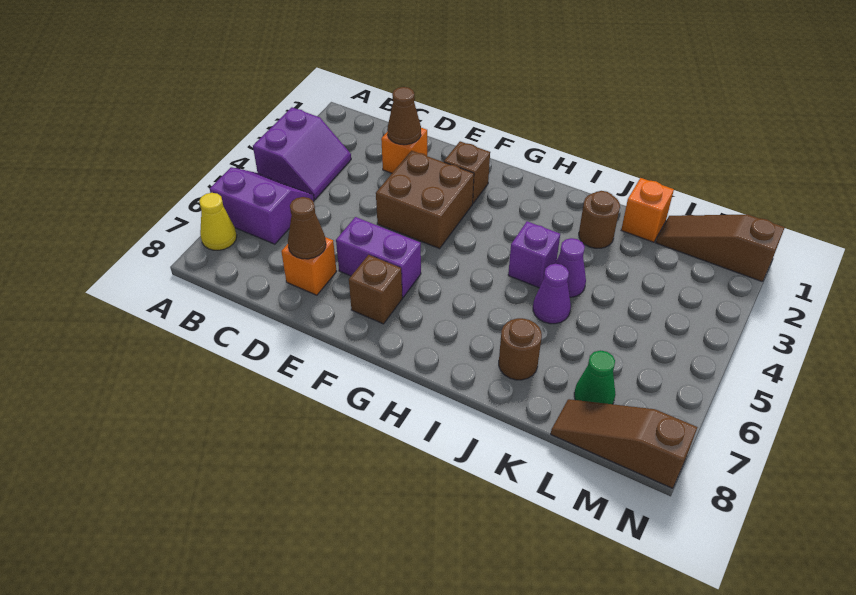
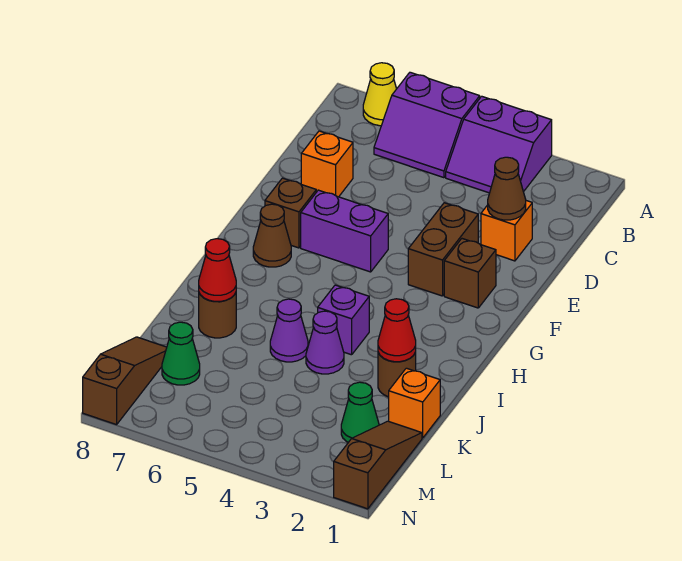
purple 2x2 slope [210,167,314,244] -> purple 2x2 slope turned to [374,72,480,178]
brown 1x1 cone [288,197,326,259] -> brown 1x1 cone moved to [253,204,291,267]
brown 2x2 brick [376,151,474,249] -> brown 1x2 brick [408,203,478,296]
purple 1x2 brick [336,217,421,298] -> purple 1x2 brick turned to [301,190,388,272]
none -> red 1x1 cone [378,299,416,362]
none -> red 1x1 cone [199,239,236,301]
none -> green 1x1 cone [341,382,379,442]

